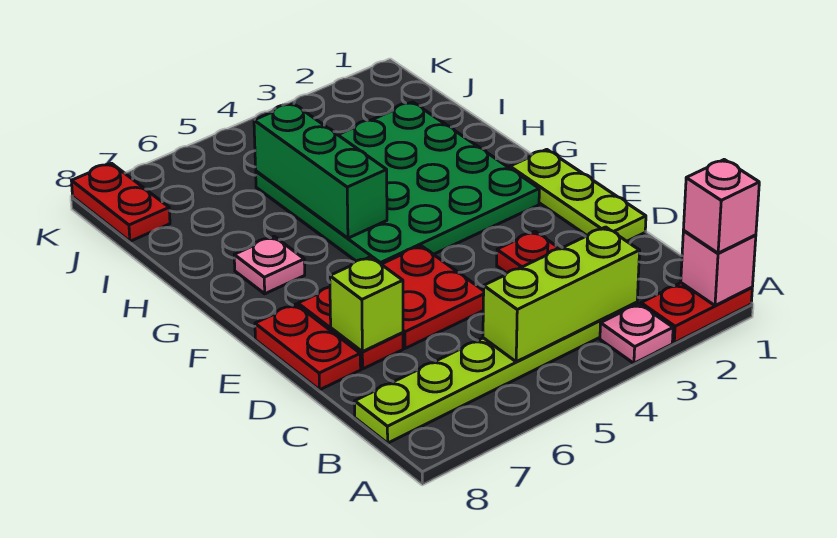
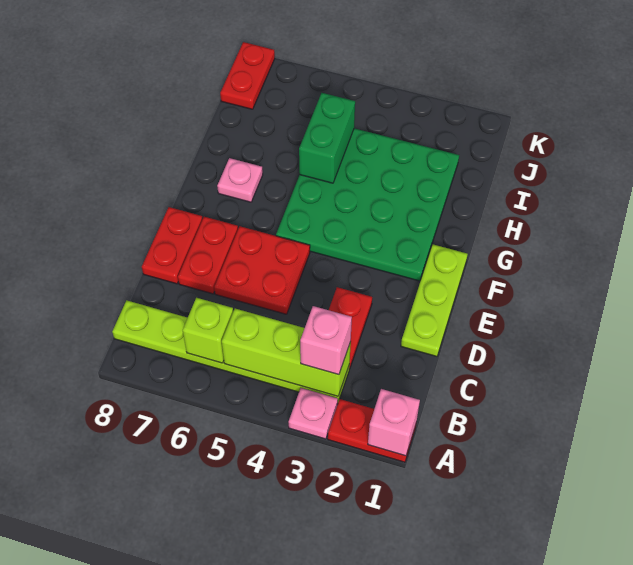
pink 1x1 brick [683,160,759,253] -> pink 1x1 brick moved to [300,306,352,375]
lime 1x1 brick [330,257,403,352] -> lime 1x1 brick moved to [183,298,233,363]
green 1x3 brick [254,103,387,238] -> green 1x2 brick [299,93,355,183]

